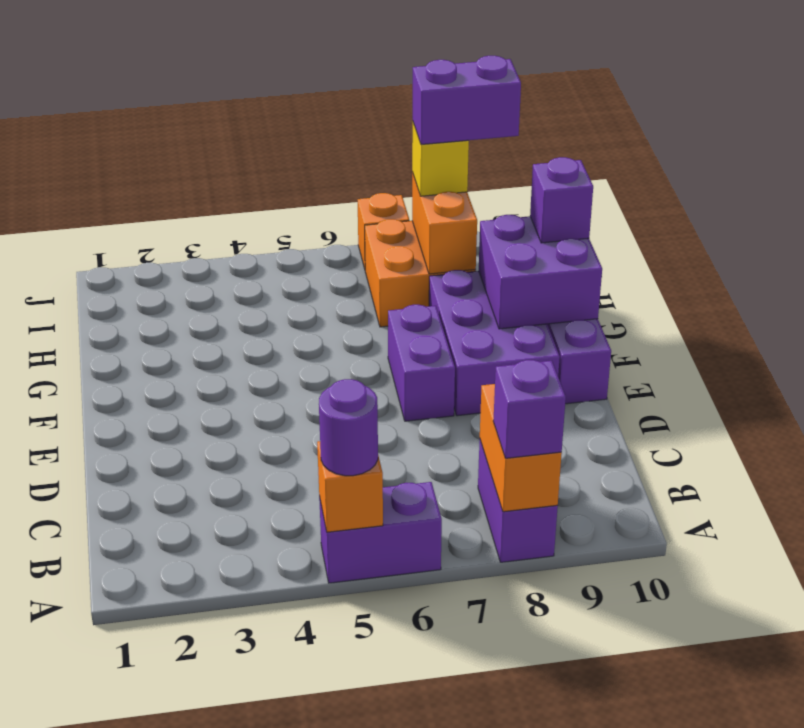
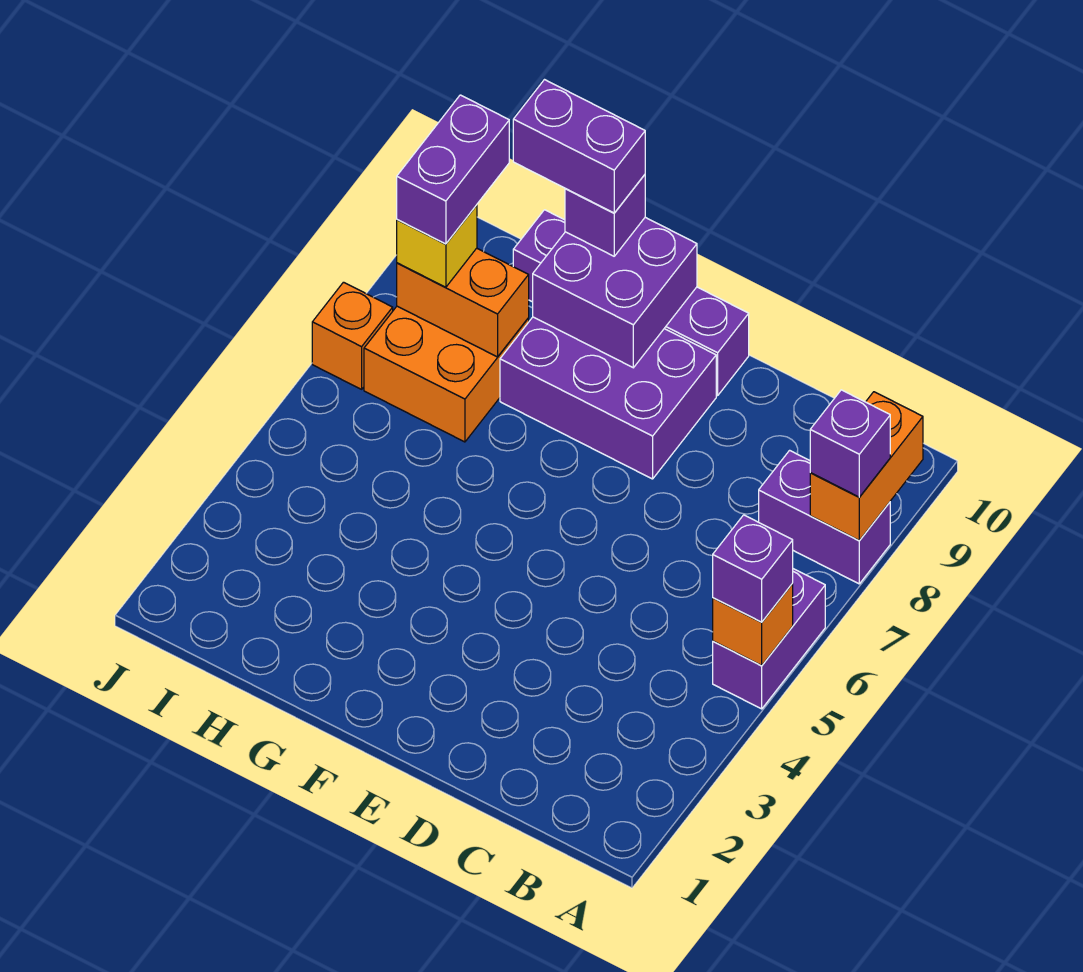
purple 1x1 round brick [319,379,378,476] -> purple 1x1 brick [713,515,793,622]
orange 1x2 brick [480,384,562,512] -> orange 1x2 brick turned to [810,392,923,541]
purple 1x2 brick [388,305,455,421] -> purple 1x2 brick moved to [513,80,645,213]

